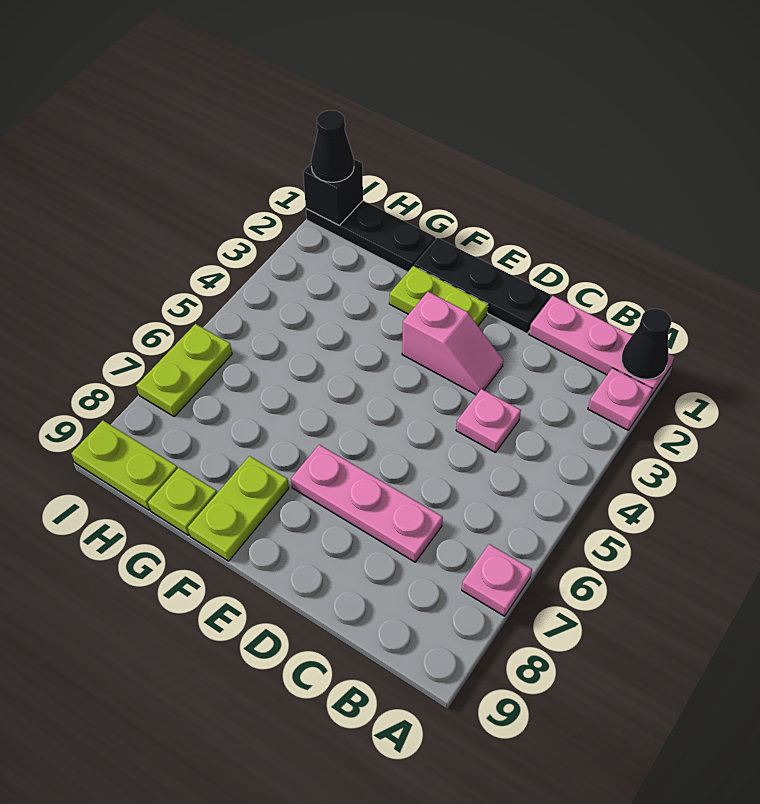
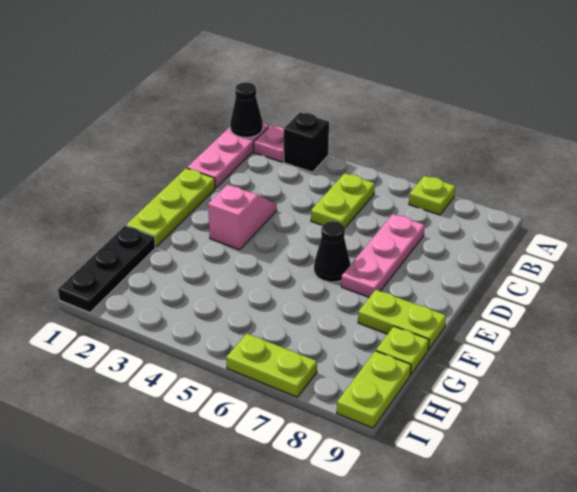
pink 1x1 plate [462,544,532,616] -> lime 1x1 plate [409,176,455,215]
pink 1x1 plate [456,389,521,453] -> none
black 1x3 plate [414,238,551,334] -> lime 1x3 plate [126,168,215,247]
lime 1x2 plate [389,266,488,326] -> lime 1x2 plate moved to [311,173,375,228]
black 1x1 brick [303,159,363,225] -> black 1x1 brick moved to [284,112,329,172]
black 1x1 cone [311,110,354,182] -> black 1x1 cone moved to [314,221,350,282]

